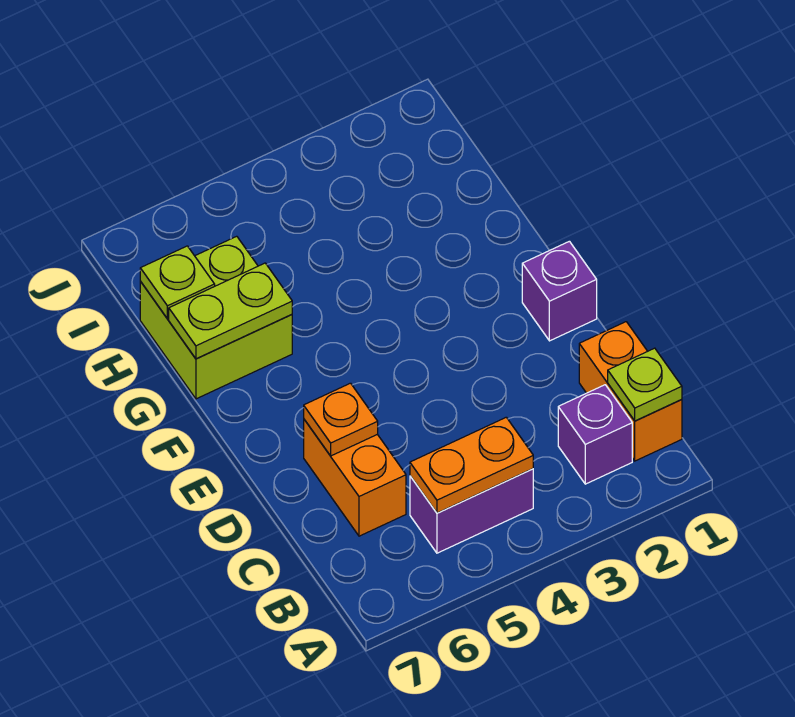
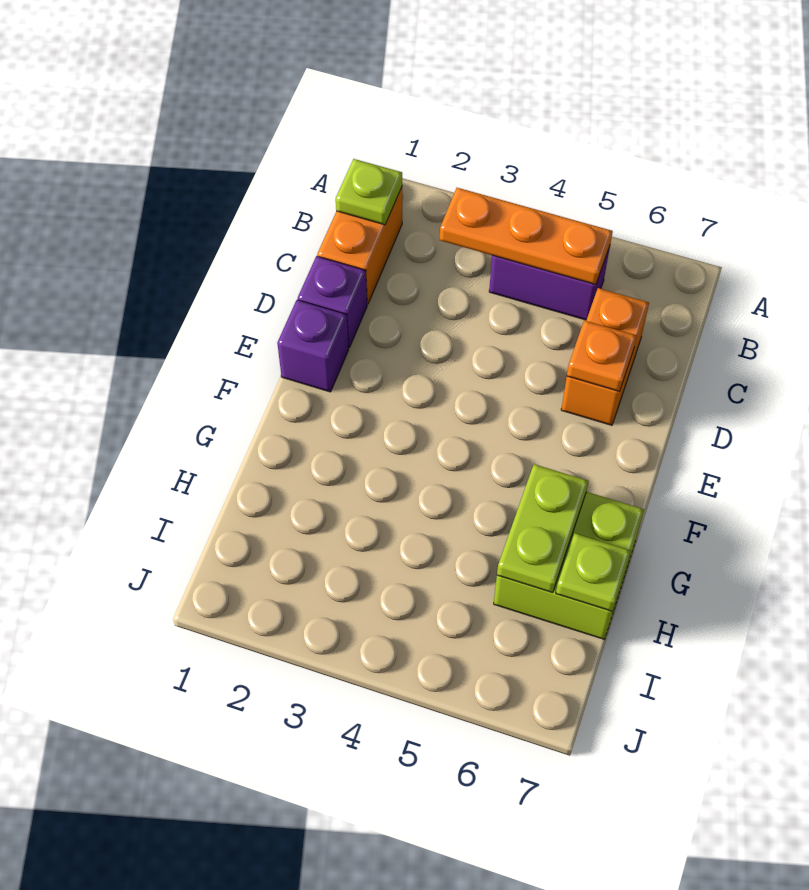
purple 1x1 brick [558,385,632,484] -> purple 1x1 brick moved to [298,256,367,347]
orange 1x2 plate [410,417,533,513] -> orange 1x3 plate [440,188,613,285]
lime 1x2 plate [169,263,292,359] -> lime 1x2 plate turned to [497,464,588,593]

